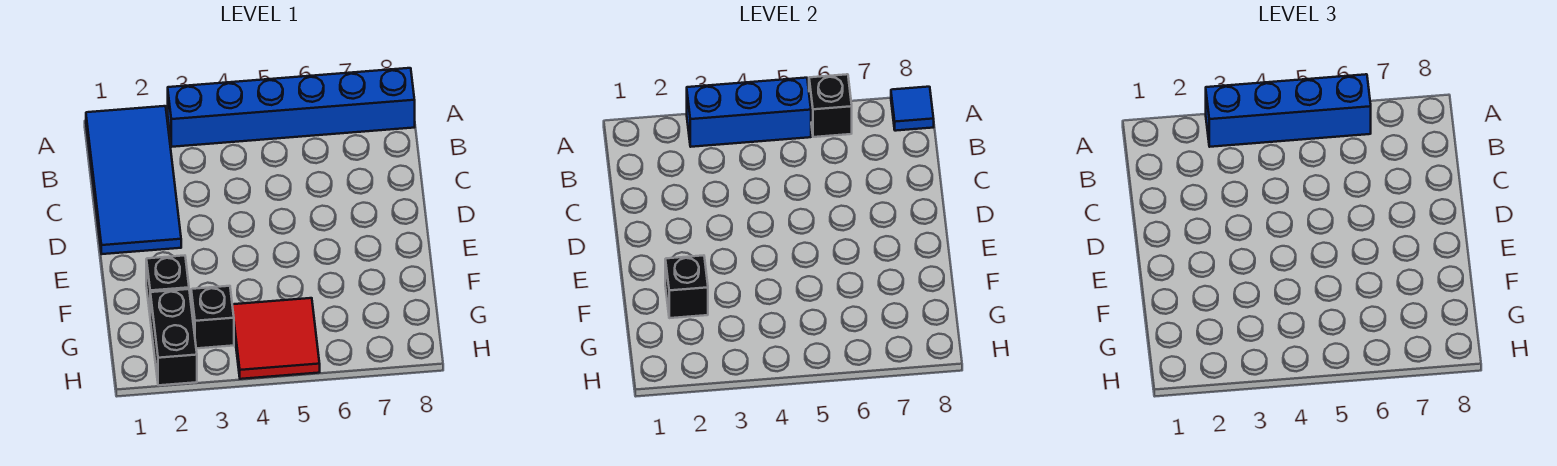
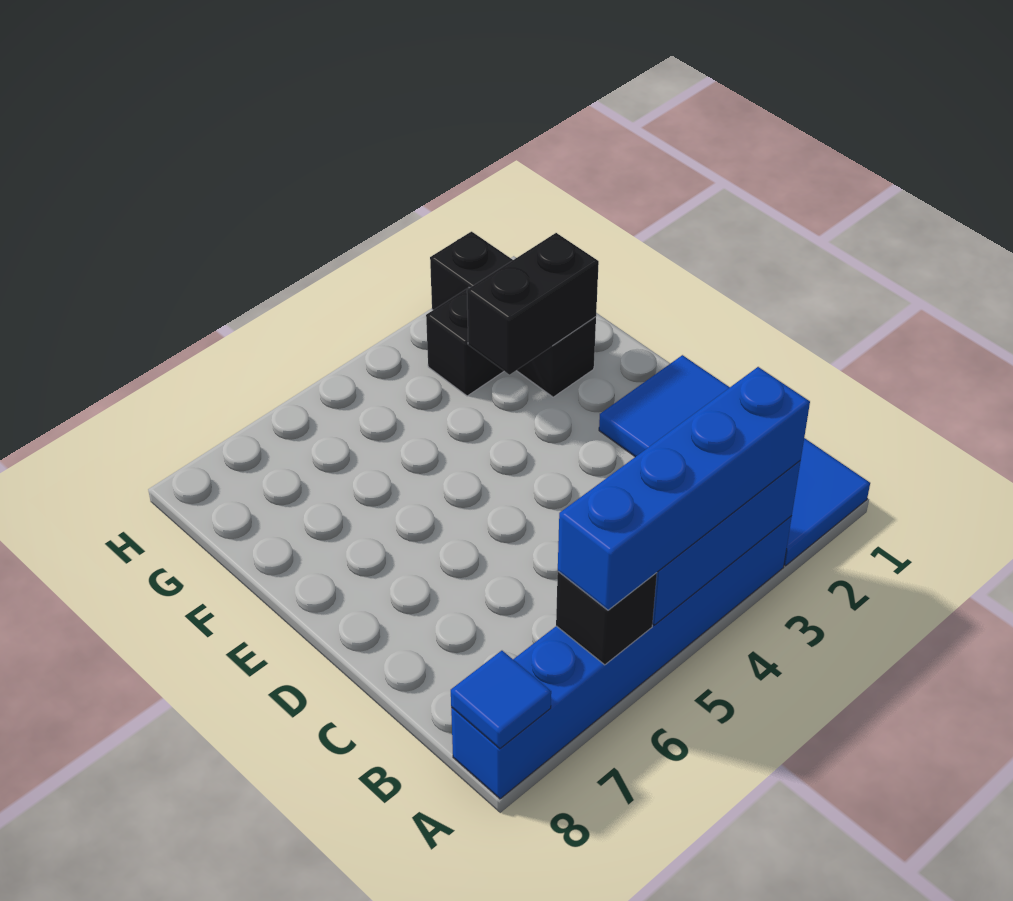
black 1x1 brick [665,255,708,318] -> black 1x2 brick [467,233,599,375]
red 2x2 tile [232,298,320,379] -> none

